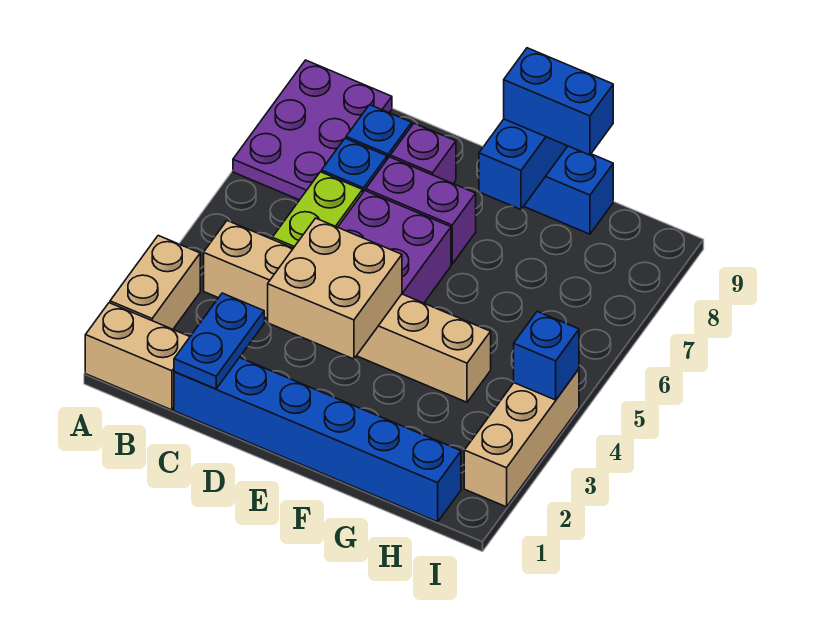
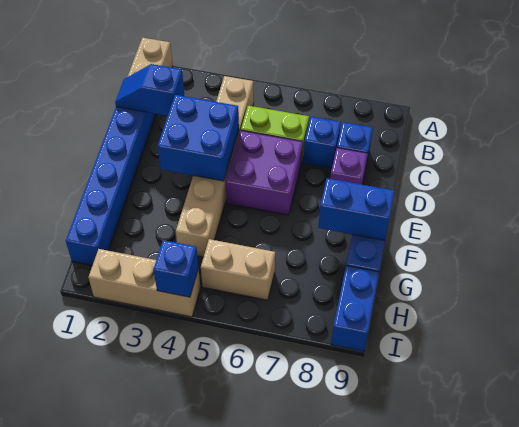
tan 1x2 brick [110,236,200,329] -> tan 1x2 brick moved to [201,239,275,300]
purple 2x3 plate [233,60,392,200] -> none
blue 1x2 plate [174,293,264,389] -> blue 1x2 slope [115,64,184,116]
tan 2x2 brick [268,218,402,359] -> blue 2x2 brick [158,95,239,181]
purple 1x2 brick [366,157,476,264] -> none
blue 1x2 brick [504,48,613,155] -> blue 1x2 brick moved to [331,266,379,351]

